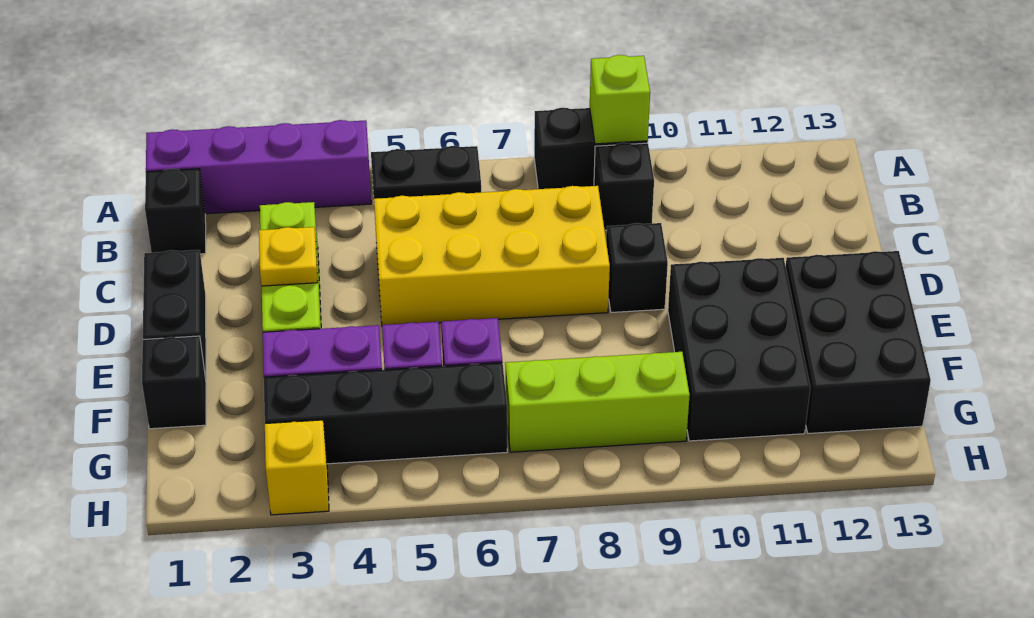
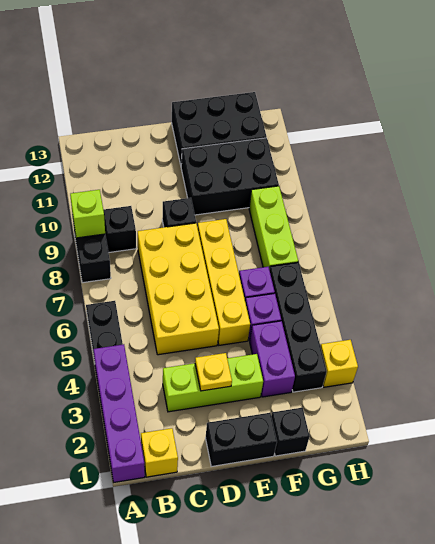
black 1x1 brick [145,169,206,254] -> yellow 1x1 brick [141,428,178,477]
none -> yellow 1x4 brick [198,219,250,345]

